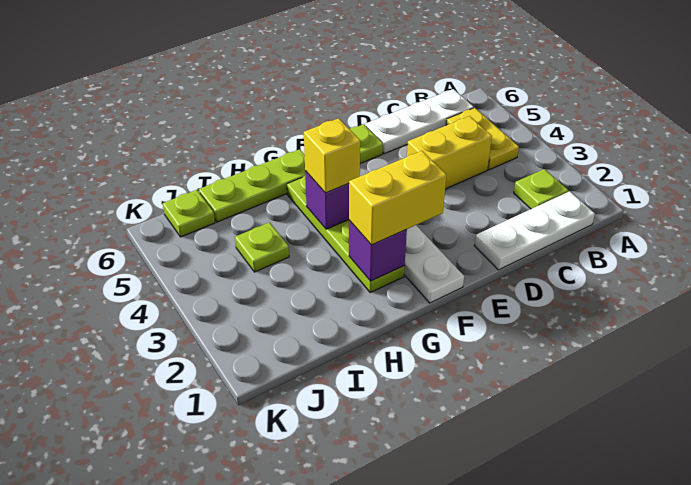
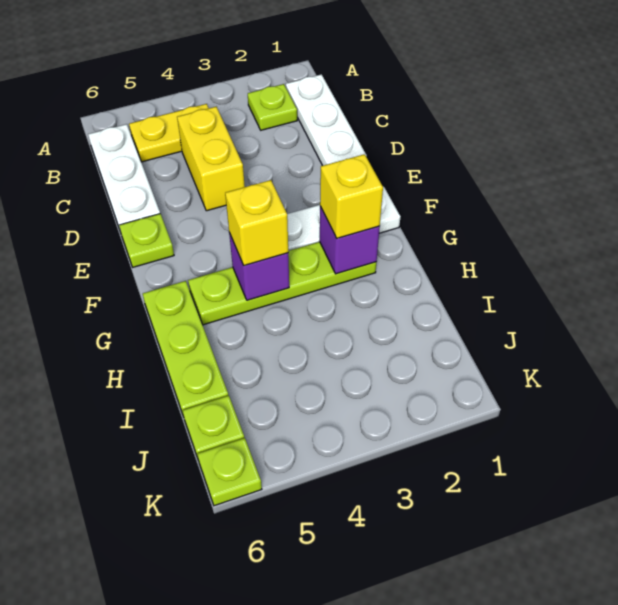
yellow 1x2 brick [349,151,446,245] -> yellow 1x1 brick [320,154,383,238]
lime 1x1 plate [235,222,289,272] -> lime 1x1 plate moved to [197,438,262,506]

